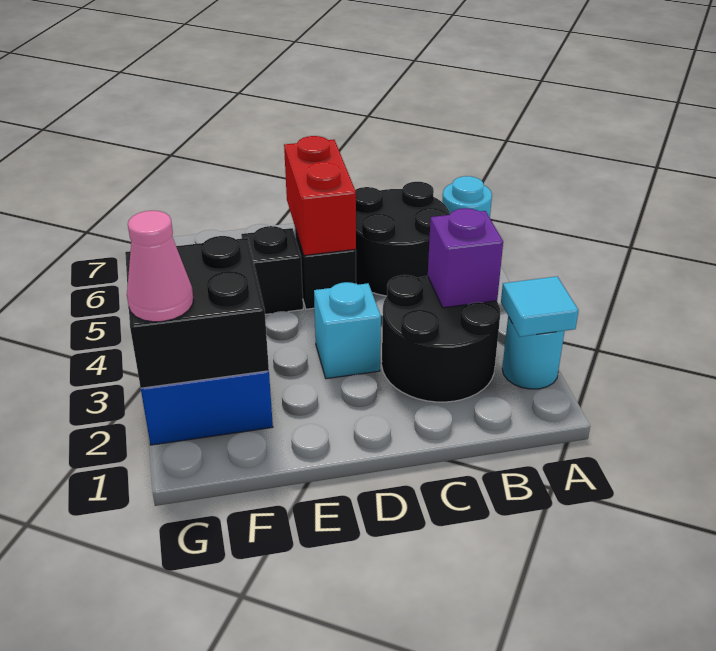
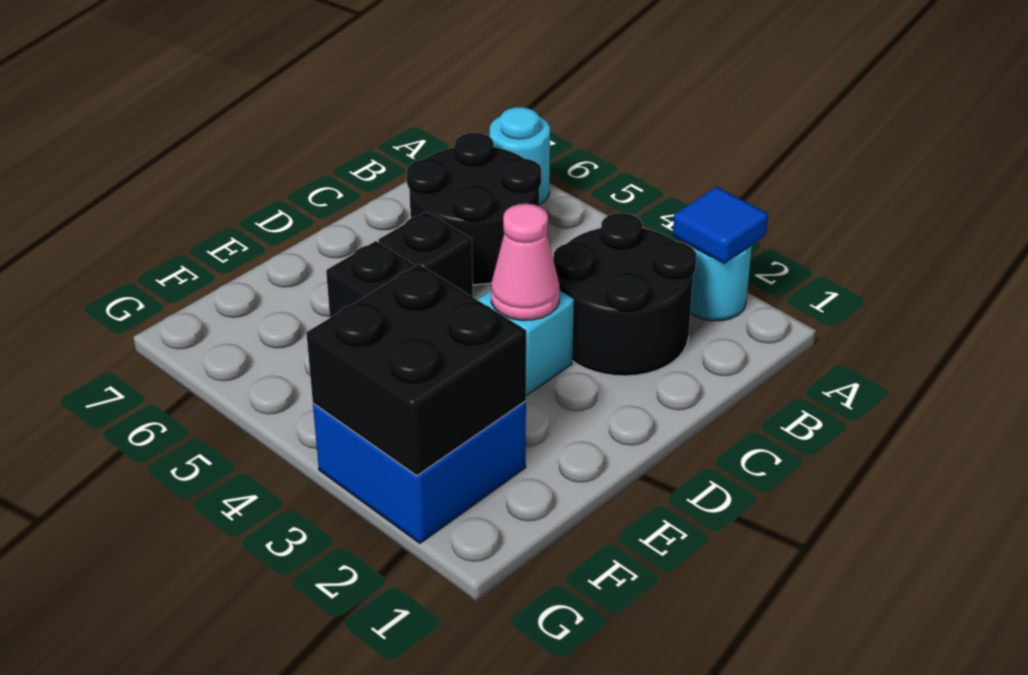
cyan 1x1 tile [501,276,579,337] -> blue 1x1 tile [673,187,768,264]
purple 1x1 brick [428,208,503,308] -> none
red 1x2 brick [284,136,356,255] -> none
pink 1x1 cone [127,211,193,322] -> pink 1x1 cone moved to [491,204,560,320]

